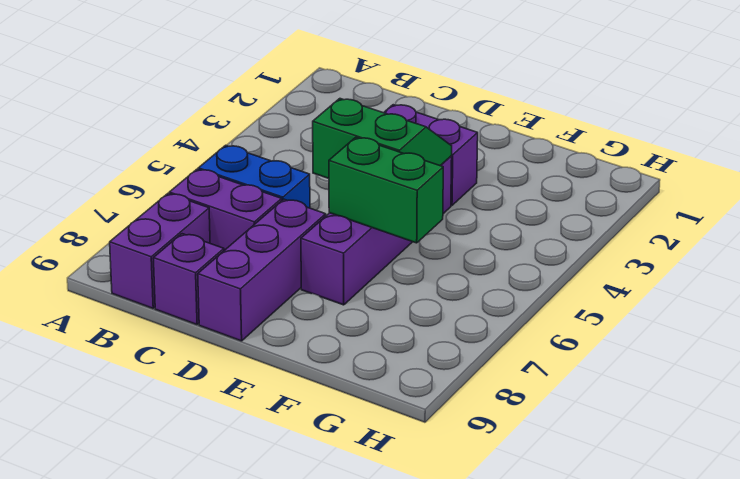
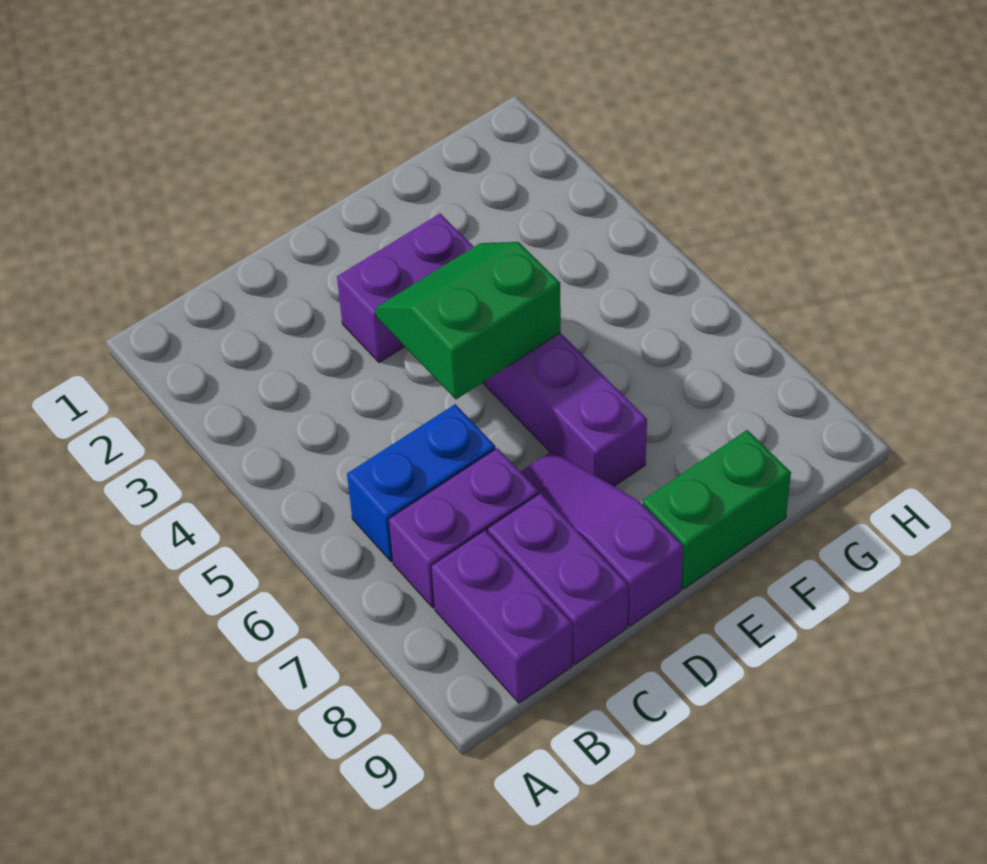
purple 1x1 brick [153,234,224,325] -> purple 1x2 brick [488,493,628,664]
purple 1x3 brick [198,199,326,341] -> purple 1x3 slope [521,451,683,626]
green 1x2 brick [329,137,443,243] -> green 1x2 brick moved to [642,430,791,589]

